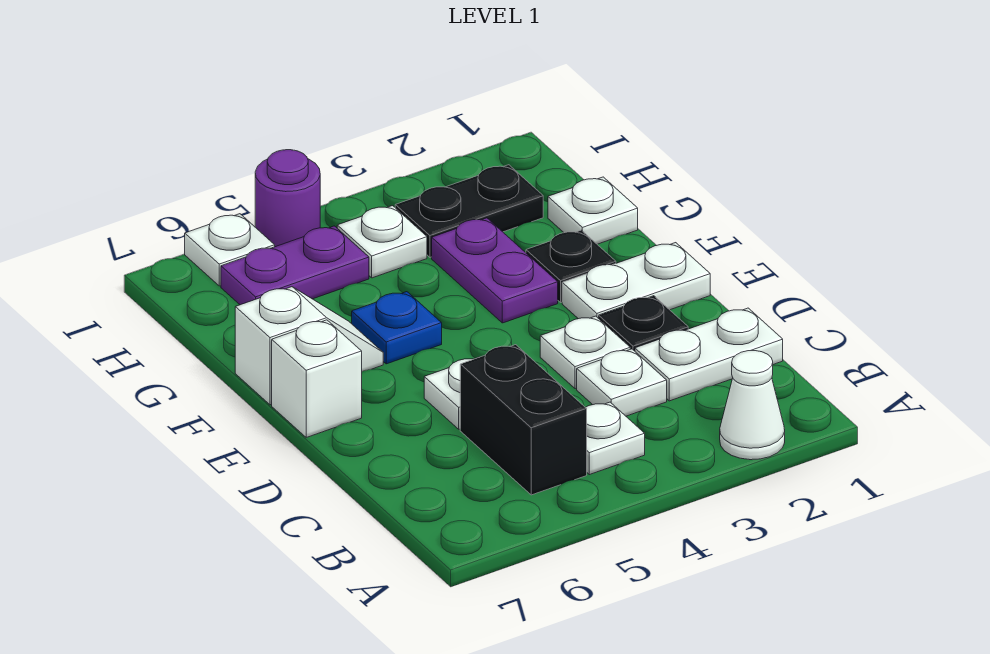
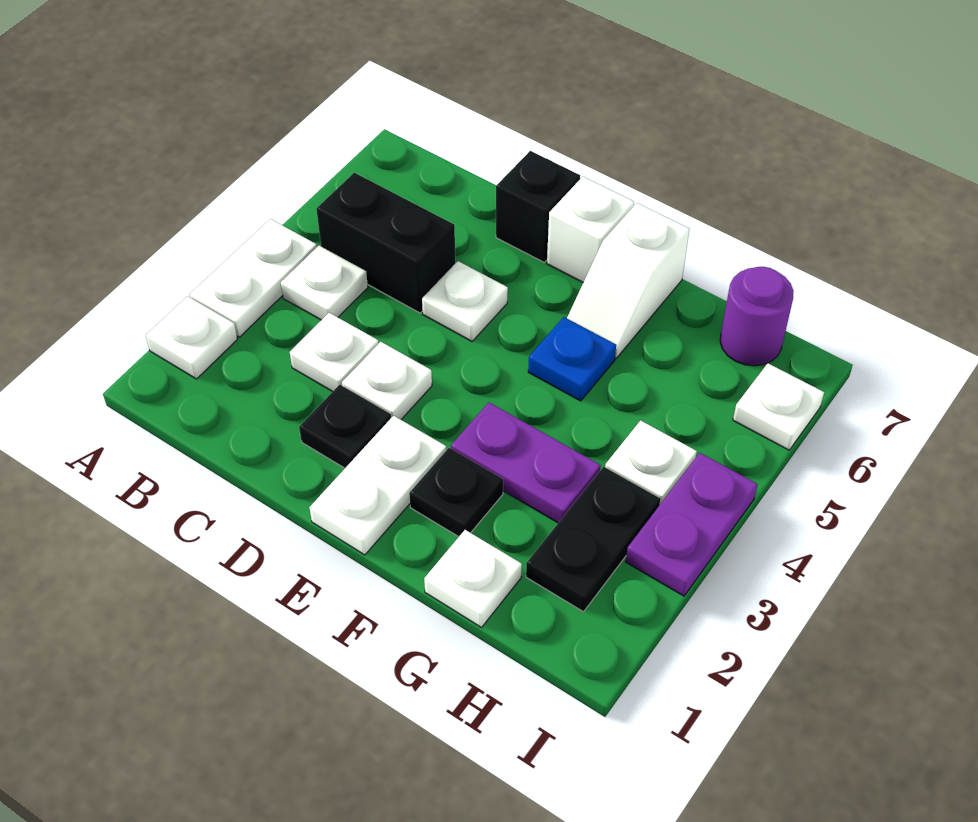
white 1x1 cone [720,351,785,460] -> white 1x1 plate [146,296,237,379]
white 1x2 plate [635,308,783,401] -> white 1x2 plate moved to [190,219,317,337]
none -> black 1x1 brick [496,151,580,262]
purple 1x2 plate [221,226,369,305] -> purple 1x2 plate moved to [626,453,758,596]
purple 1x1 round brick [255,150,320,247] -> purple 1x1 round brick moved to [720,267,794,366]

